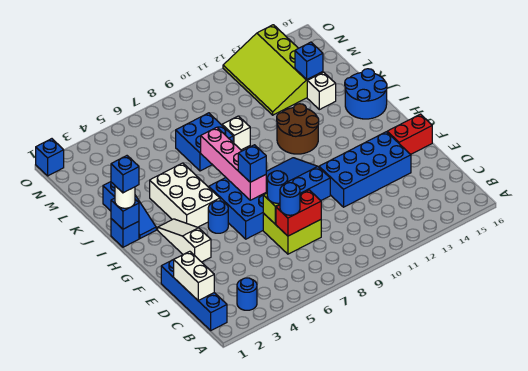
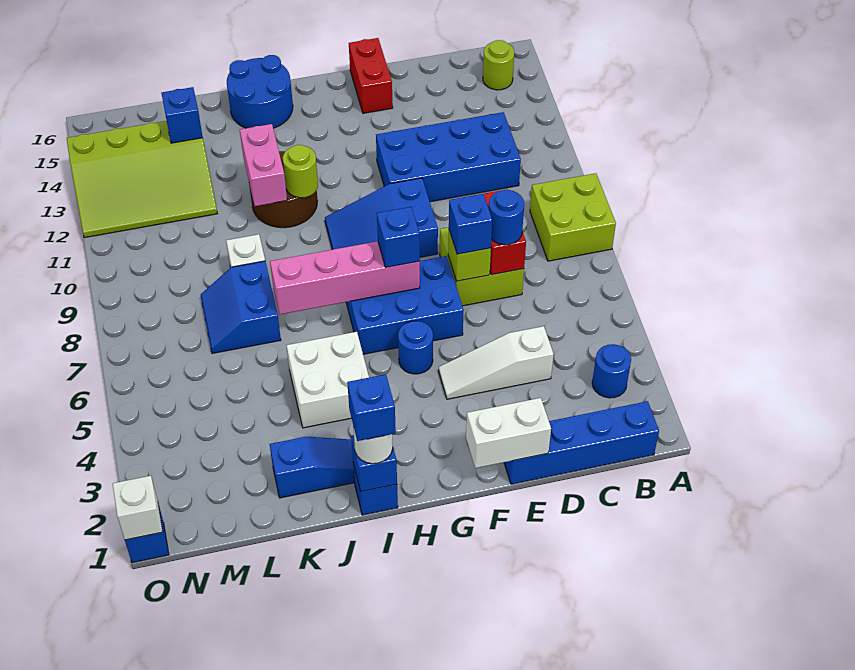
none -> lime 2x2 brick [530,173,616,261]
none -> lime 1x1 round brick [483,40,514,90]
white 1x2 brick [174,251,214,300] -> white 1x2 brick moved to [466,398,551,468]
blue 1x1 round brick [267,171,288,203] -> blue 1x1 brick [449,194,492,254]
blue 2x4 brick [319,132,411,207] -> blue 2x4 brick turned to [376,112,521,202]
white 1x3 slope [158,219,211,262] -> white 1x3 slope moved to [439,326,554,399]
white 2x3 brick [150,163,220,227] -> white 2x2 brick [286,332,369,428]
none -> lime 1x1 round brick [283,145,318,198]
none -> pink 1x2 brick [240,124,287,206]
blue 2x2 brick [176,113,233,171] -> blue 2x2 slope [201,261,281,354]
white 1x1 brick [307,72,336,110] -> white 1x1 brick moved to [113,476,163,540]

